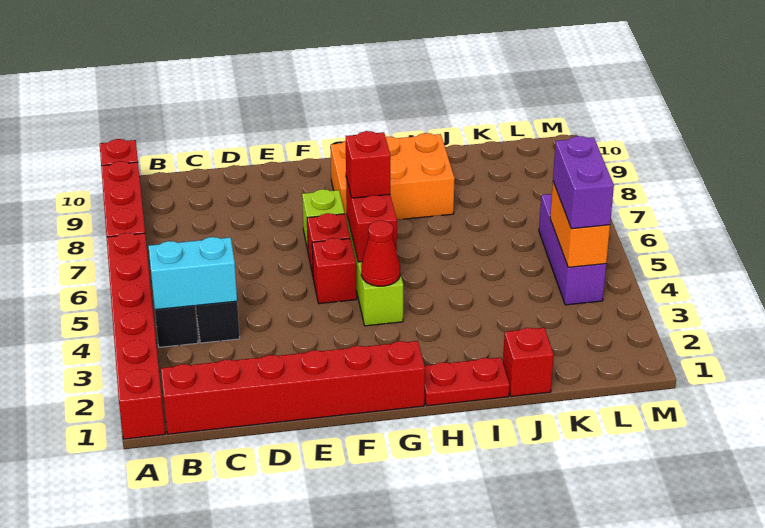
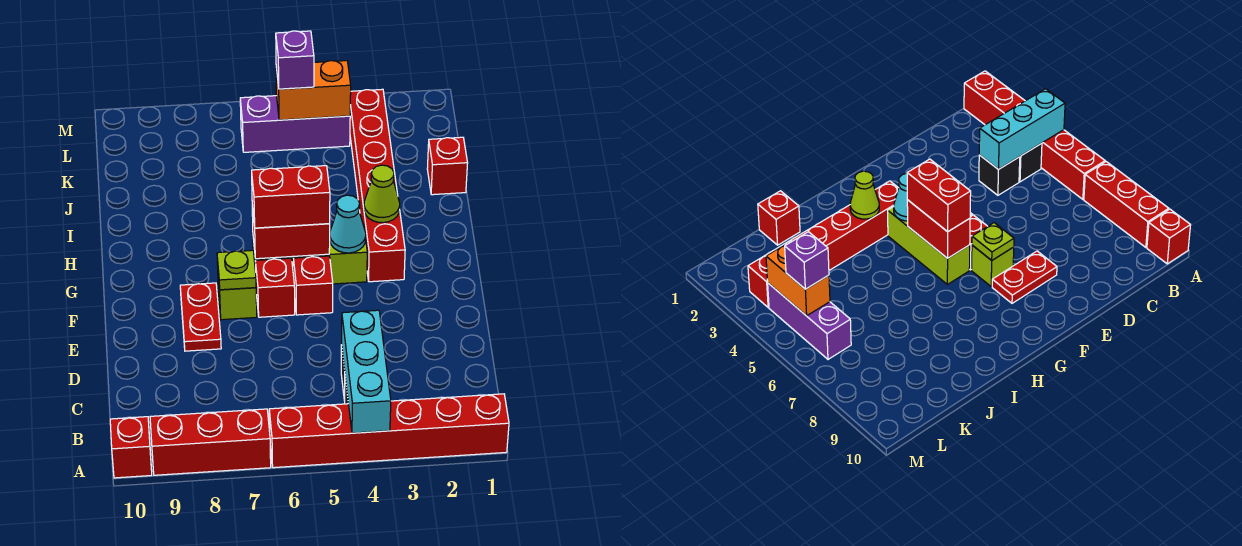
red 1x6 brick [161,341,425,434] -> red 1x6 brick moved to [350,89,405,282]
cyan 1x2 brick [148,237,237,310] -> cyan 1x3 brick [342,310,391,433]
none -> lime 1x1 plate [217,250,256,290]
red 1x1 cone [361,221,400,286] -> cyan 1x1 cone [330,195,366,253]
red 1x1 brick [346,131,390,198] -> red 1x2 brick [252,166,330,228]
orange 2x3 brick [331,133,455,221] -> none
red 1x2 plate [425,357,510,406] -> red 1x2 plate moved to [180,283,221,351]
none -> lime 1x1 cone [364,165,400,223]
purple 1x2 brick [553,136,614,229] -> purple 1x1 brick [276,31,314,89]

